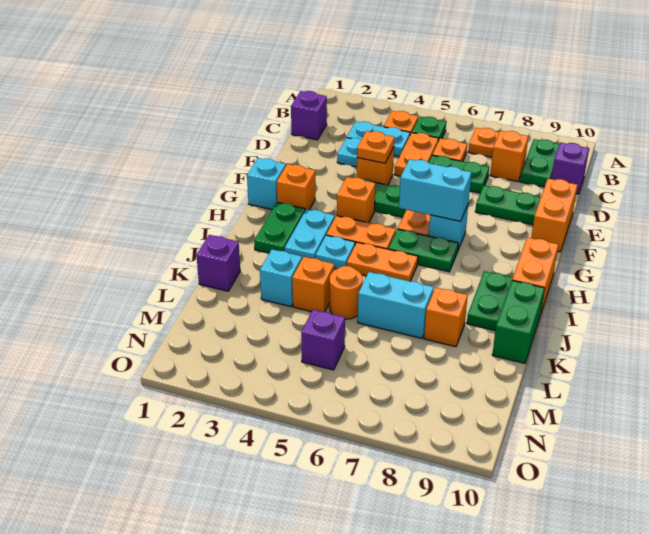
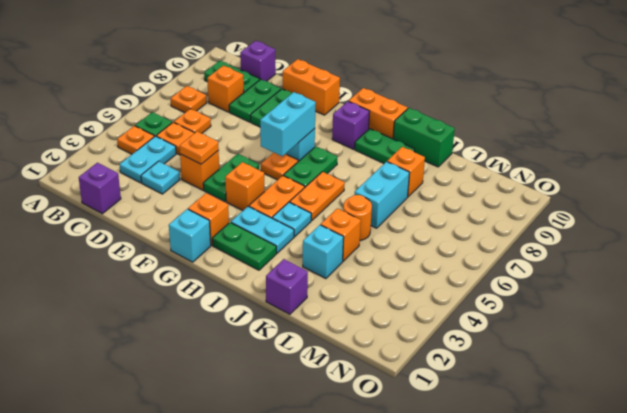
green 1x2 plate [429,155,489,193] -> green 1x2 plate moved to [229,79,281,122]
purple 1x1 brick [301,310,345,370] -> purple 1x1 brick moved to [332,101,370,149]

